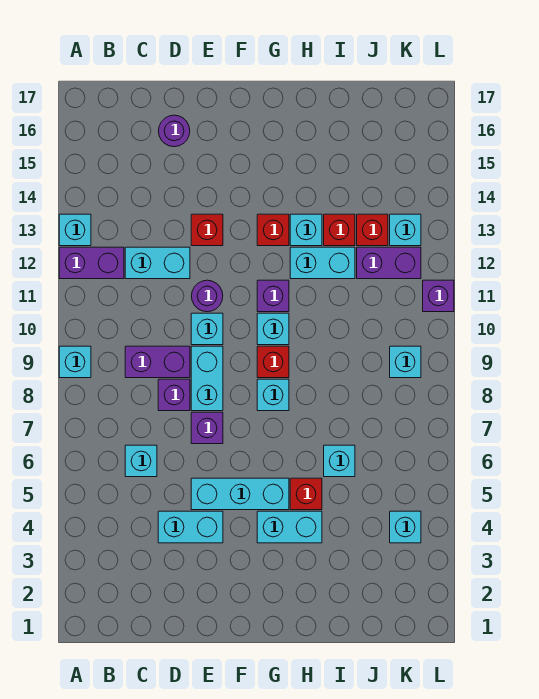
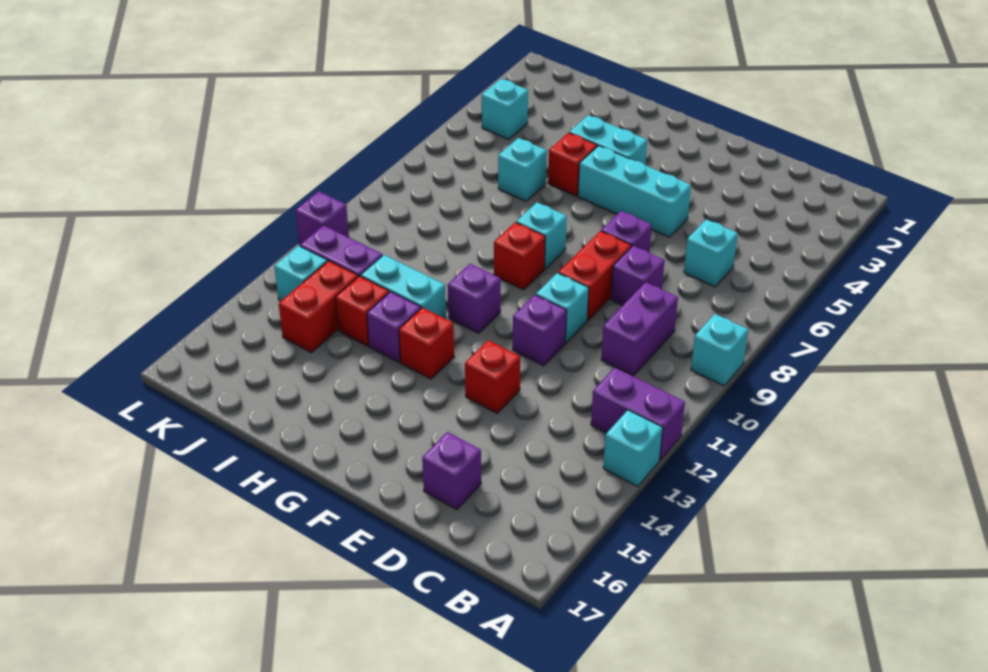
purple 1x2 brick [125,346,190,378] -> purple 1x2 brick turned to [601,282,678,376]
cyan 1x2 brick [125,247,190,279] -> none
cyan 1x2 brick [158,511,223,543] -> none
purple 1x1 round brick [159,115,190,147] -> purple 1x1 brick [422,432,481,510]
cyan 1x2 brick [191,346,223,411] -> red 1x2 brick [558,231,631,321]
purple 1x1 round brick [192,280,223,312] -> purple 1x1 brick [513,295,567,366]
cyan 1x1 brick [257,313,289,345] -> none
cyan 1x1 brick [290,214,322,246] -> purple 1x1 brick [367,292,421,362]
red 1x1 brick [357,214,388,246] -> red 1x2 brick [279,261,358,353]
cyan 1x1 brick [390,346,421,378] -> none

